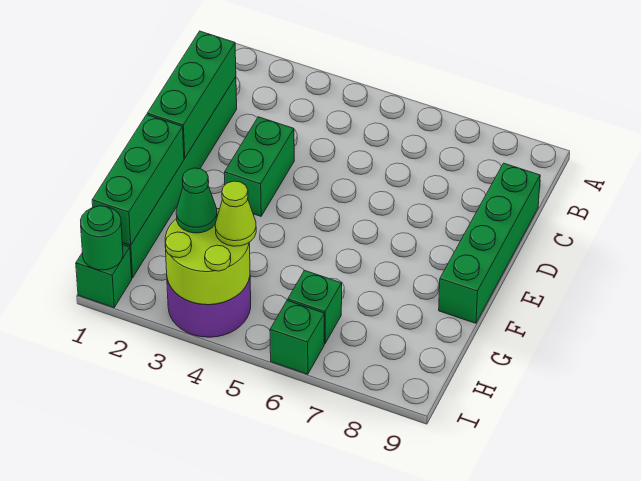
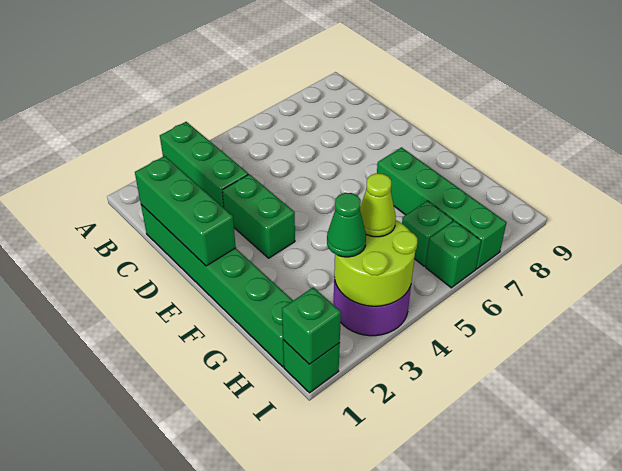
green 1x4 brick [439,163,540,323] -> green 1x4 brick moved to [377,147,507,269]
green 1x3 brick [92,115,184,245] -> green 1x3 brick moved to [160,122,248,208]
green 1x1 round brick [81,206,123,270] -> green 1x1 brick [282,287,341,364]

